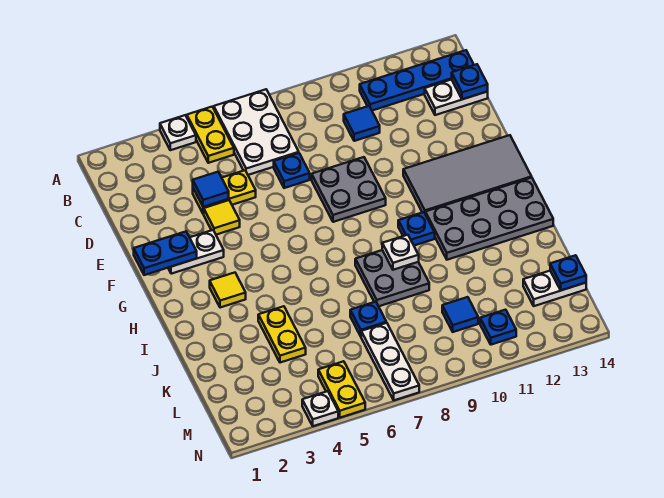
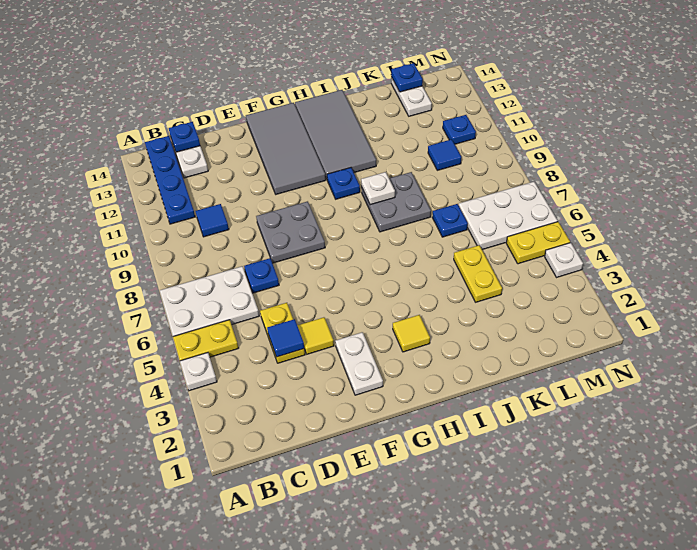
blue 1x2 plate [134,232,197,275] -> none
grey 2x4 plate [425,178,553,260] -> grey 2x4 tile [295,90,376,179]
yellow 1x2 plate [258,306,306,363] -> yellow 1x2 plate turned to [454,245,502,302]
white 1x3 plate [361,323,419,400] -> white 2x3 plate [459,182,558,250]

